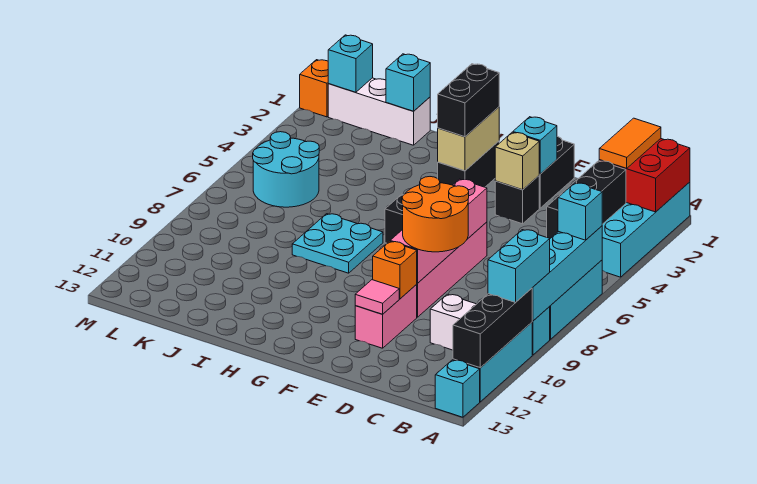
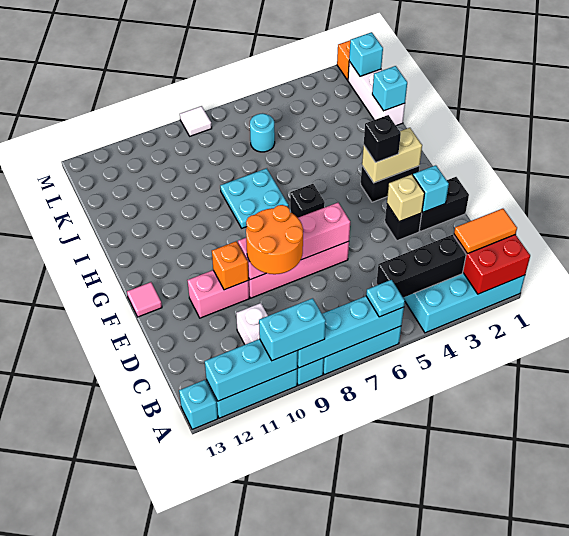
cyan 1x1 brick [558,183,602,240] -> cyan 1x1 plate [366,280,405,317]
black 1x3 brick [453,288,532,368] -> cyan 1x3 brick [205,339,298,401]
pink 1x1 tile [355,280,399,314] -> pink 1x1 tile moved to [127,282,162,317]
black 1x2 brick [438,64,499,137] -> black 1x1 brick [364,115,401,163]
cyan 2x2 round brick [253,132,319,207] -> cyan 1x1 round brick [250,113,275,152]
none -> white 1x1 tile [180,106,212,136]

